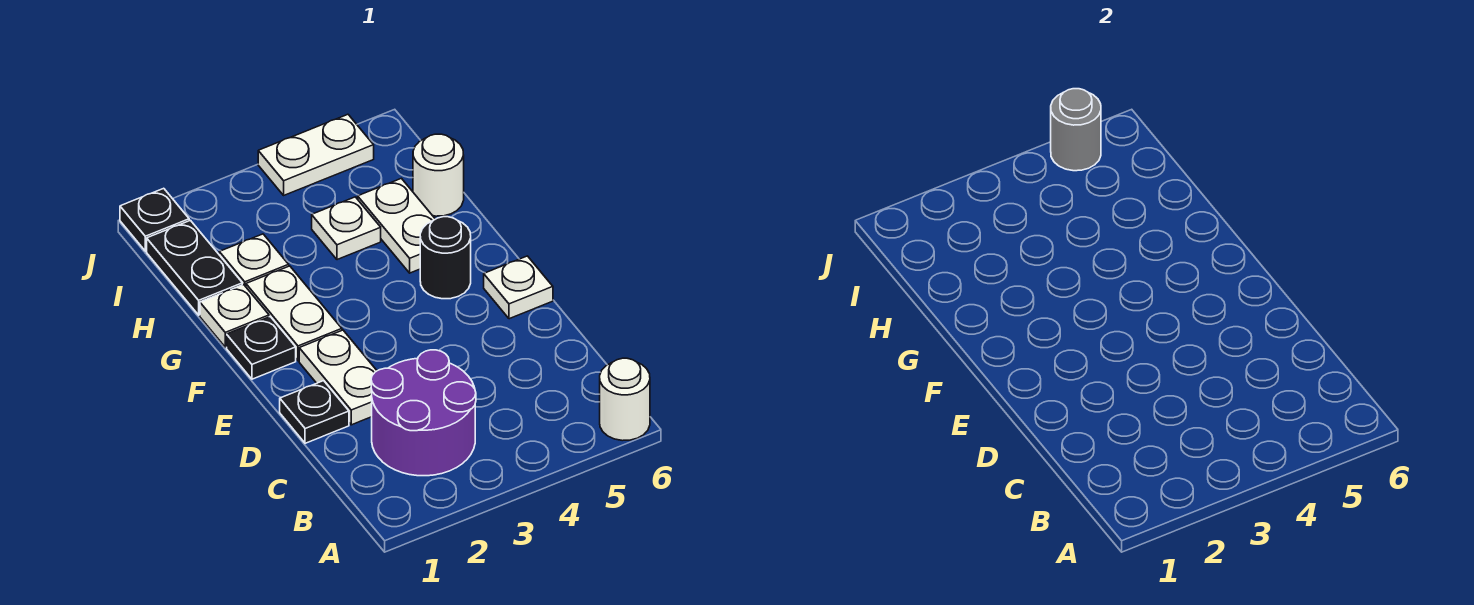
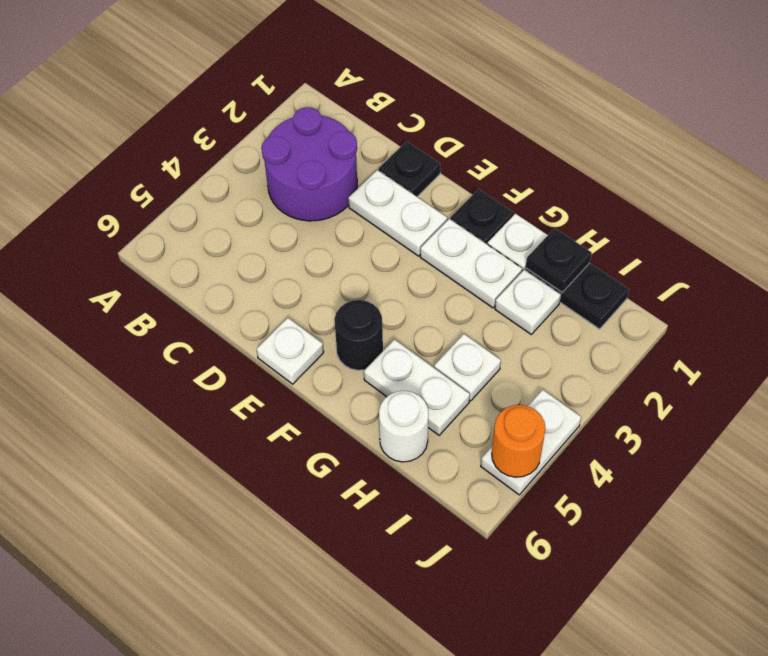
white 1x1 round brick [600,358,650,441] -> none
black 1x1 plate [120,188,189,251] -> black 1x1 plate moved to [526,228,592,292]
grey 1x1 round brick [1051,89,1101,171] -> orange 1x1 round brick [492,405,546,477]

